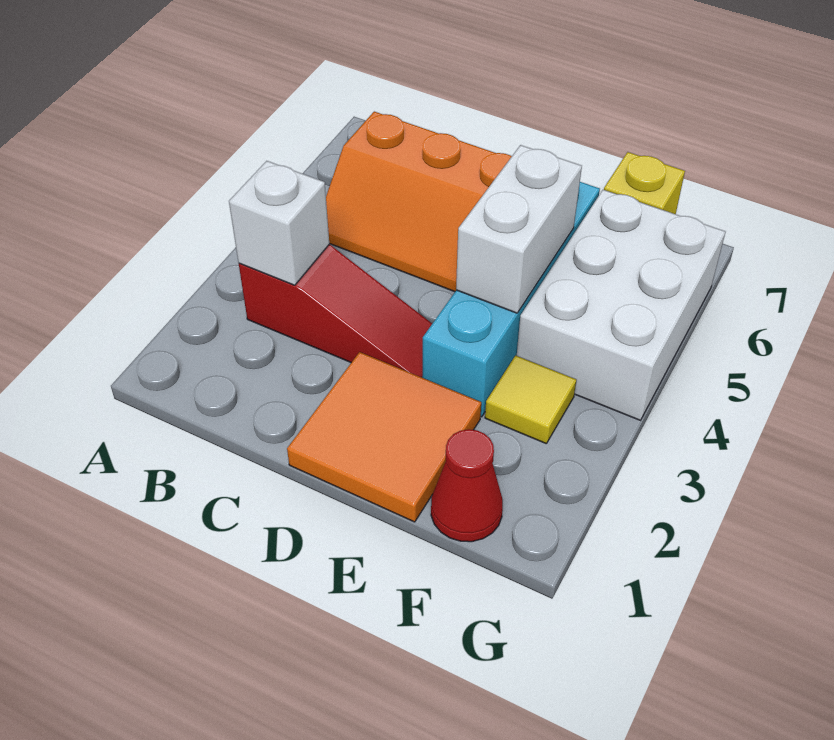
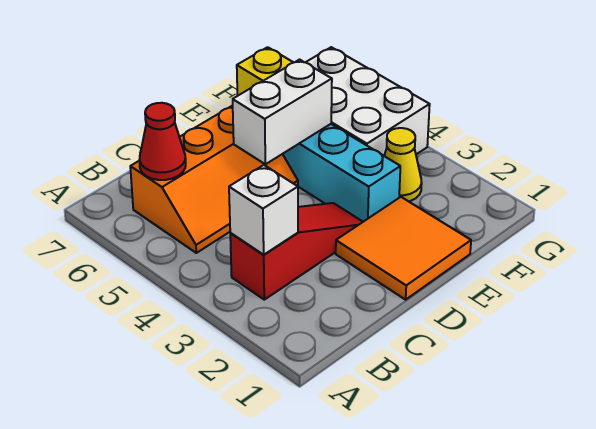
white 1x2 brick [456,145,582,313] -> white 1x2 brick turned to [233,60,332,164]
red 1x1 cone [431,429,503,542] -> red 1x1 cone moved to [139,103,186,180]
yellow 1x1 tile [485,356,576,443] -> yellow 1x1 cone [384,128,422,201]

